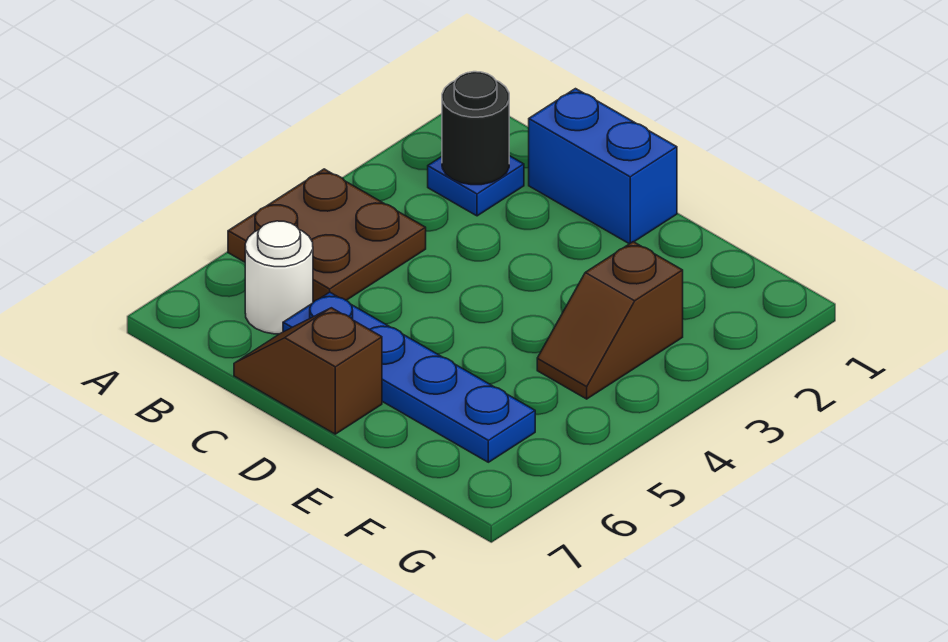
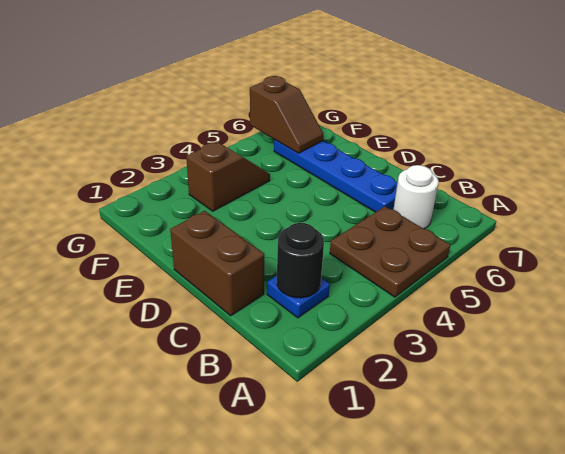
blue 1x2 brick [529,89,677,244] -> brown 1x2 brick [170,211,264,316]
brown 1x2 slope [234,308,382,434] -> brown 1x2 slope moved to [250,76,323,153]

